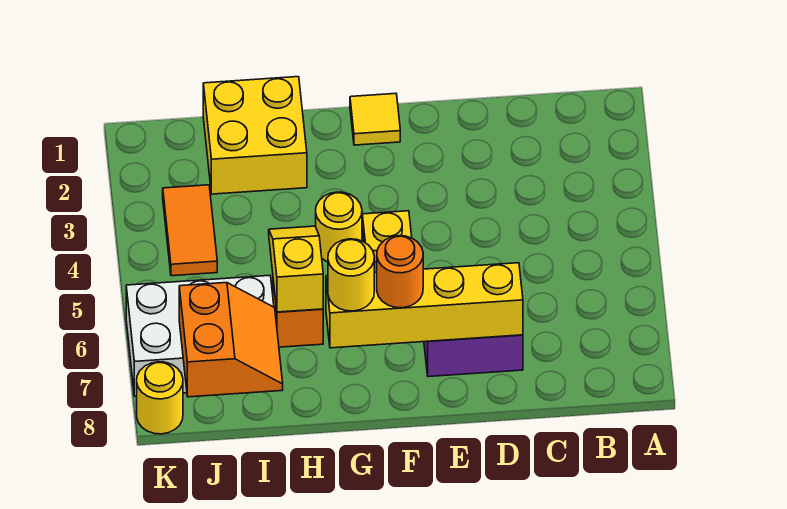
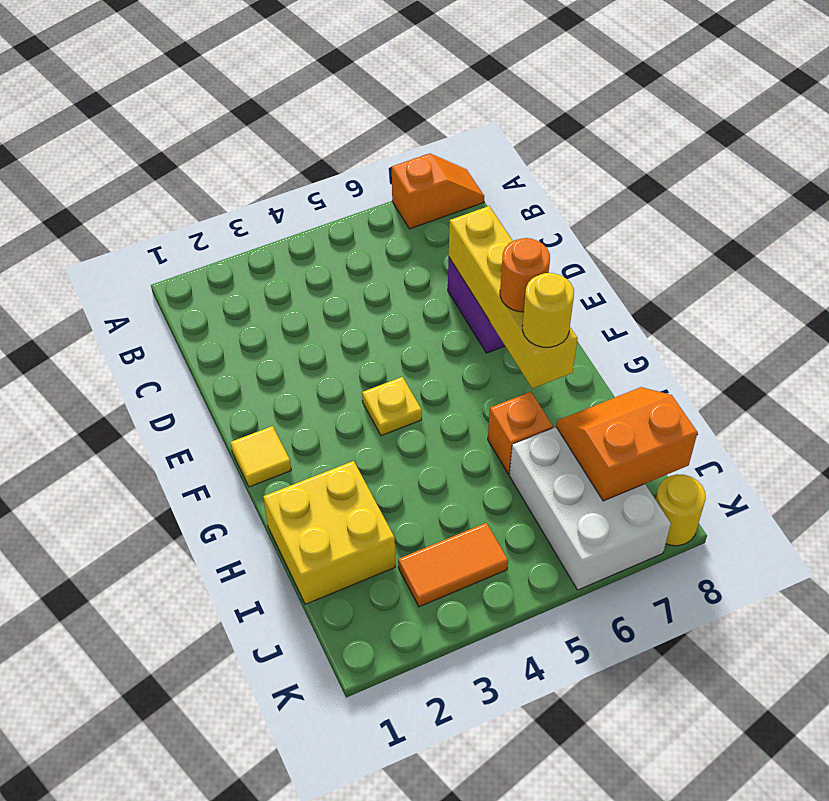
none -> orange 1x2 slope [392,153,484,229]
yellow 1x1 round brick [316,192,362,262] -> none
yellow 1x2 slope [269,226,323,312] -> none

